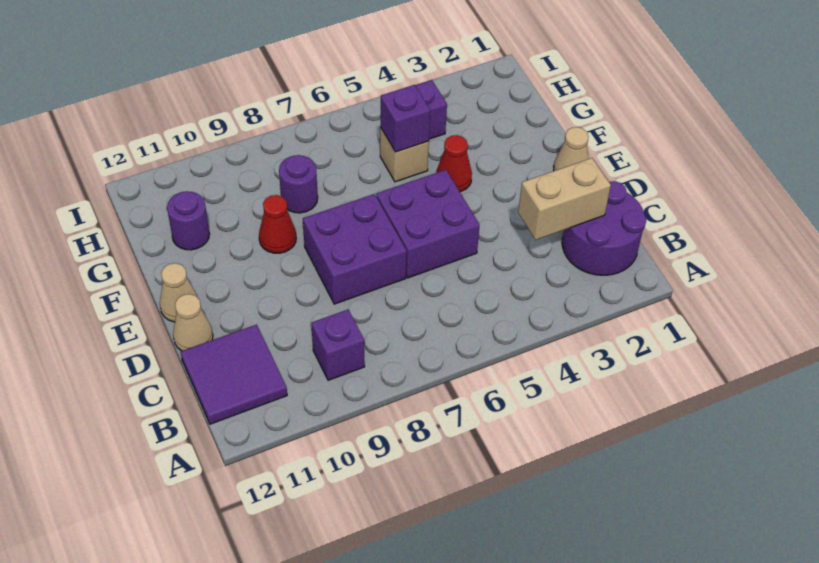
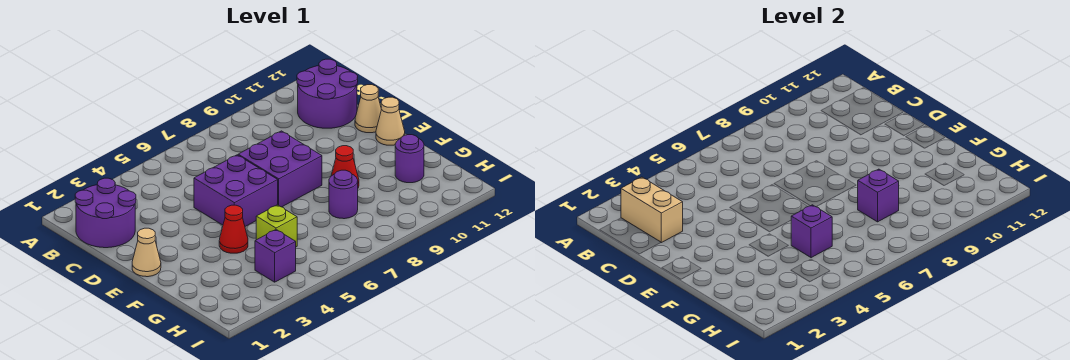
purple 1x1 brick [311,310,365,380] -> purple 1x1 brick moved to [858,169,899,222]
purple 2x2 tile [181,324,287,424] -> purple 2x2 round brick [297,59,358,128]
tan 1x2 brick [518,158,611,240] -> tan 1x2 brick turned to [621,177,683,243]
tan 1x1 brick [380,127,429,182] -> lime 1x1 brick [256,205,297,247]

